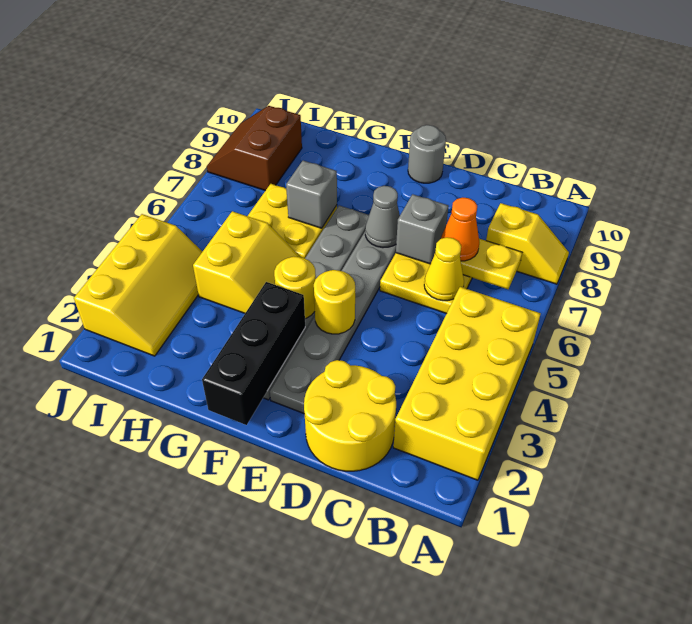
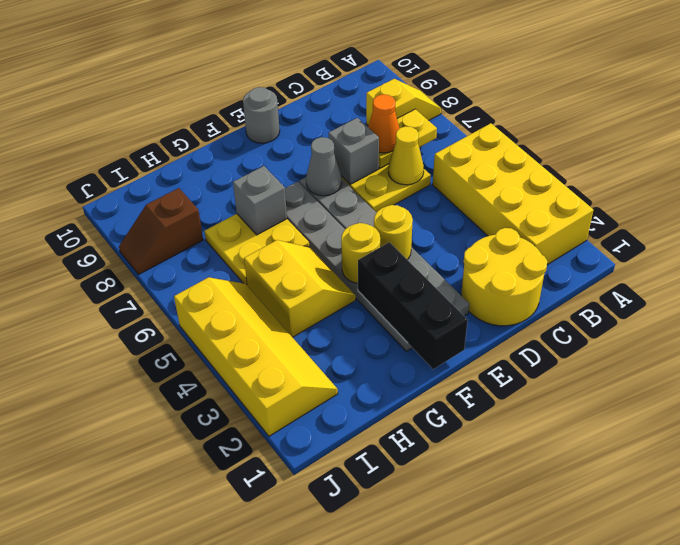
yellow 2x3 slope [74,214,202,356] -> yellow 2x4 slope [174,277,338,436]
brown 2x2 slope [207,106,302,191] -> brown 1x2 slope [119,188,203,275]

